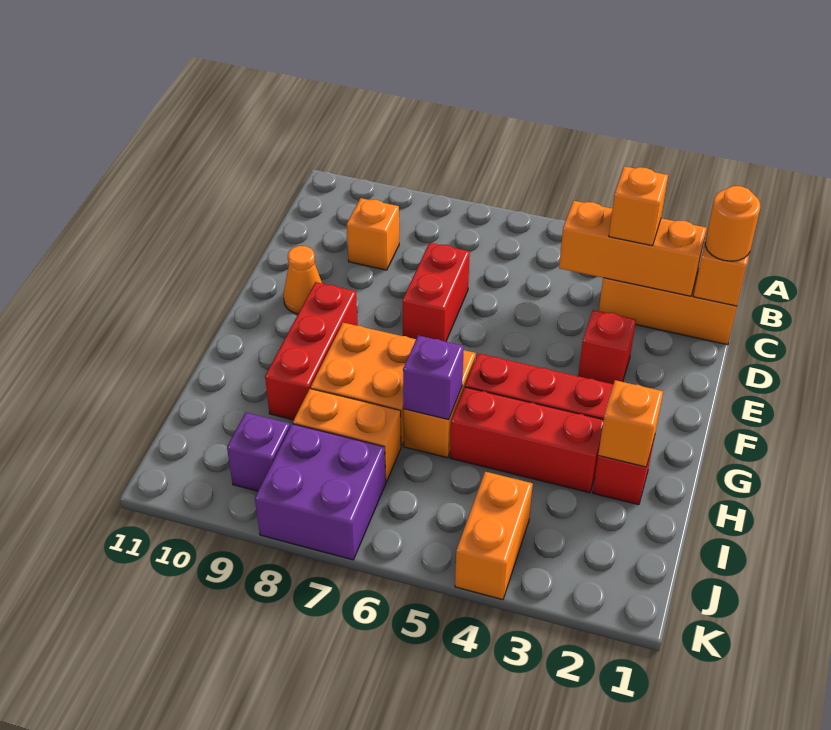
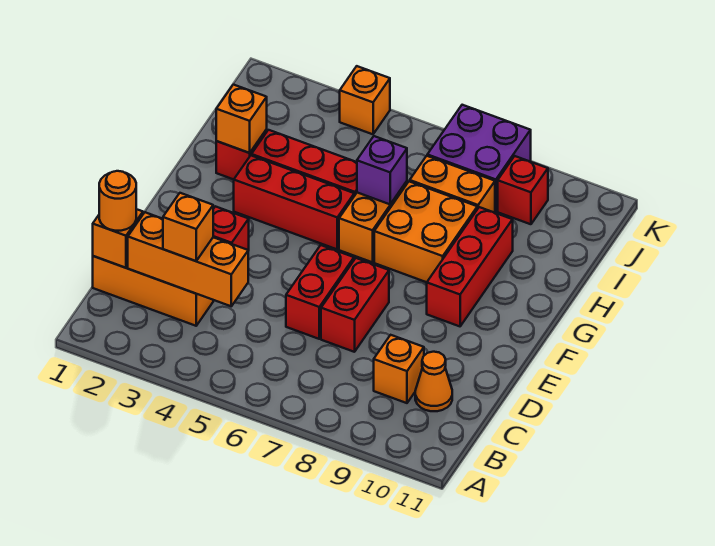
none -> red 1x2 brick [286,245,354,339]
orange 1x1 cone [283,246,322,314] -> orange 1x1 cone moved to [415,352,452,411]
orange 1x2 brick [455,472,533,600] -> orange 1x1 brick [340,66,390,134]
purple 1x1 brick [227,413,290,491] -> red 1x1 brick [498,156,548,224]

